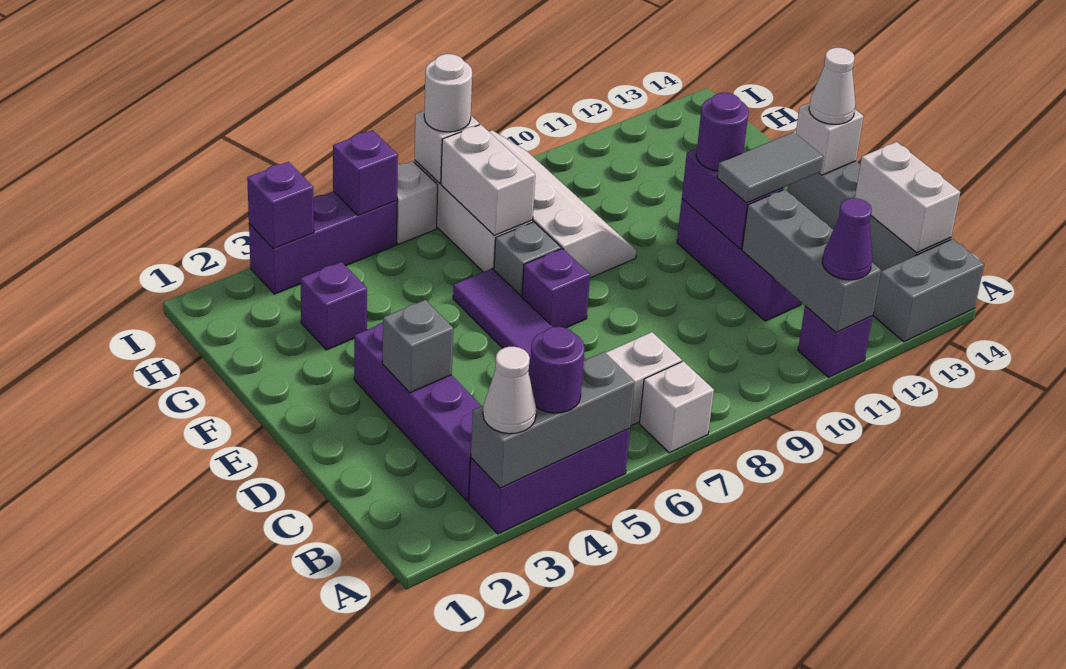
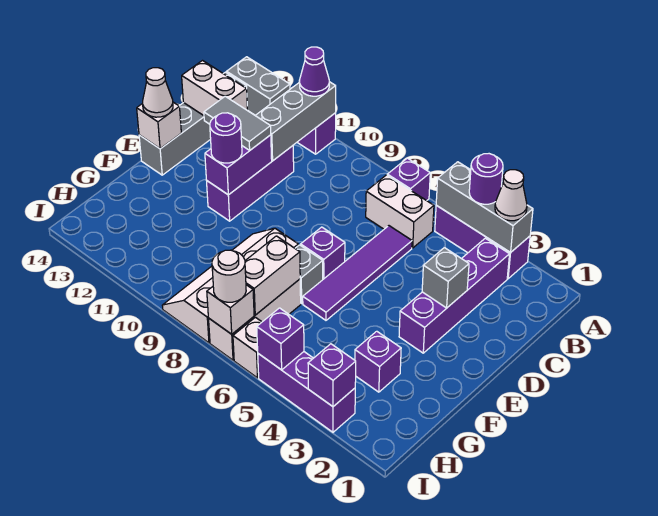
white 1x1 brick [639,361,714,453] -> purple 1x1 brick [387,158,430,201]
white 1x2 brick [855,142,960,253] -> white 1x2 brick turned to [182,61,247,116]

